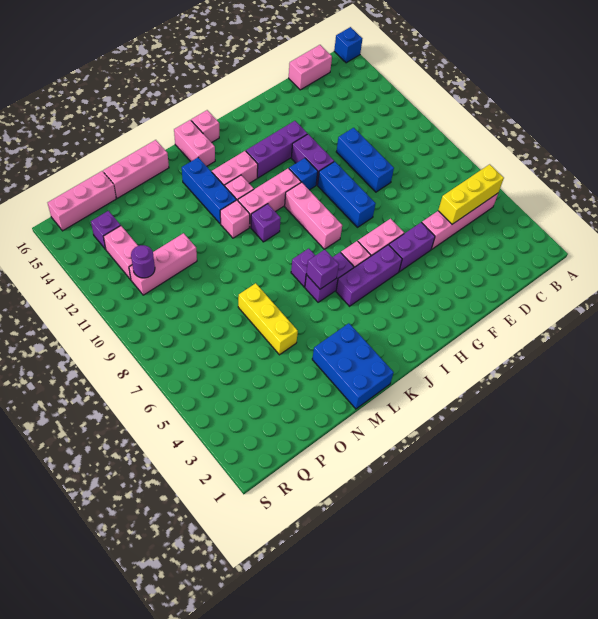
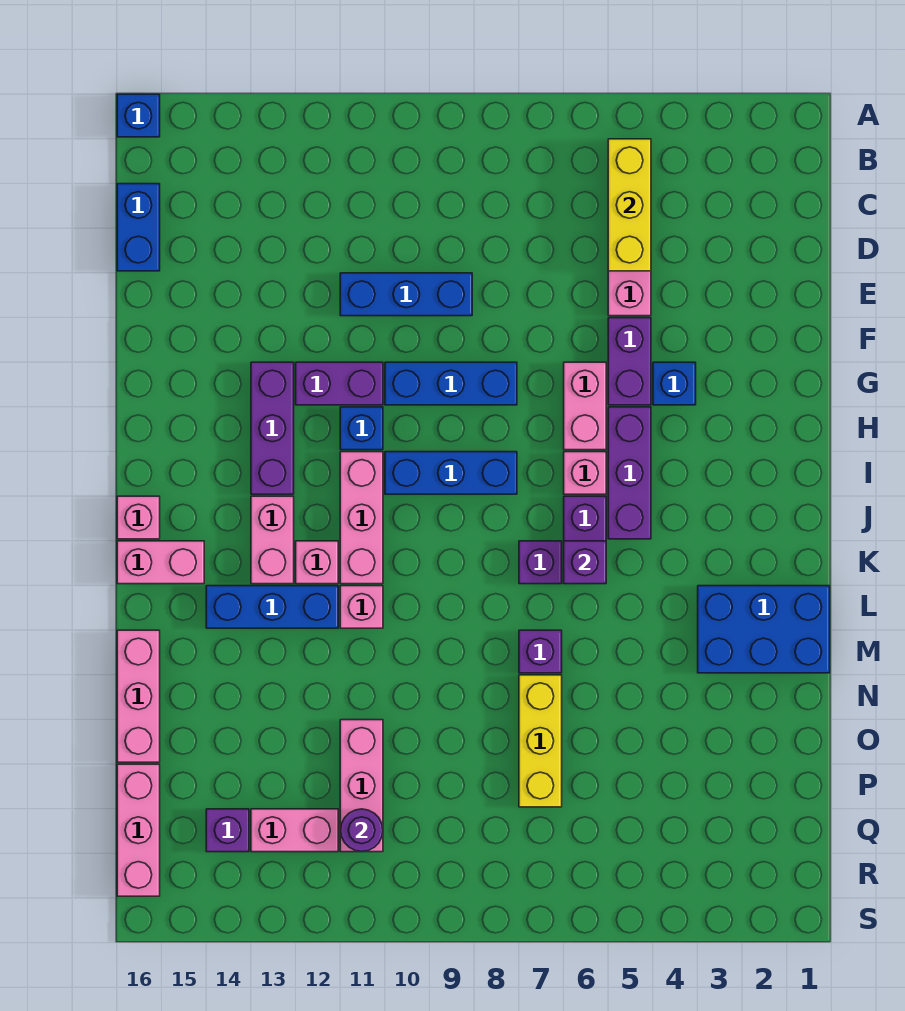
pink 1x2 brick [289,45,332,90] -> blue 1x2 brick [117,184,160,271]
none -> blue 1x1 brick [653,362,696,405]
pink 1x3 brick [285,182,342,249] -> blue 1x3 brick [385,452,517,494]
purple 1x1 brick [251,204,281,242] -> purple 1x1 brick moved to [519,630,562,673]
yellow 1x3 brick [238,283,298,355] -> yellow 1x3 brick turned to [519,675,562,807]

